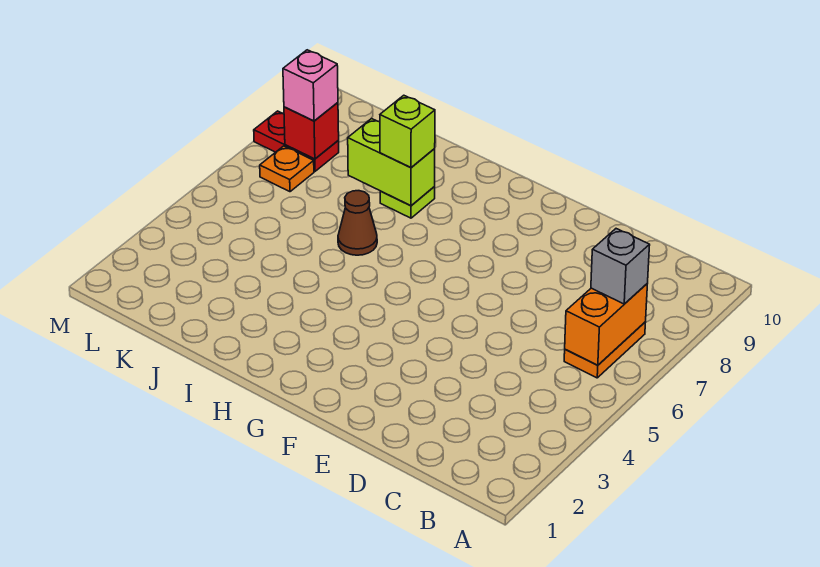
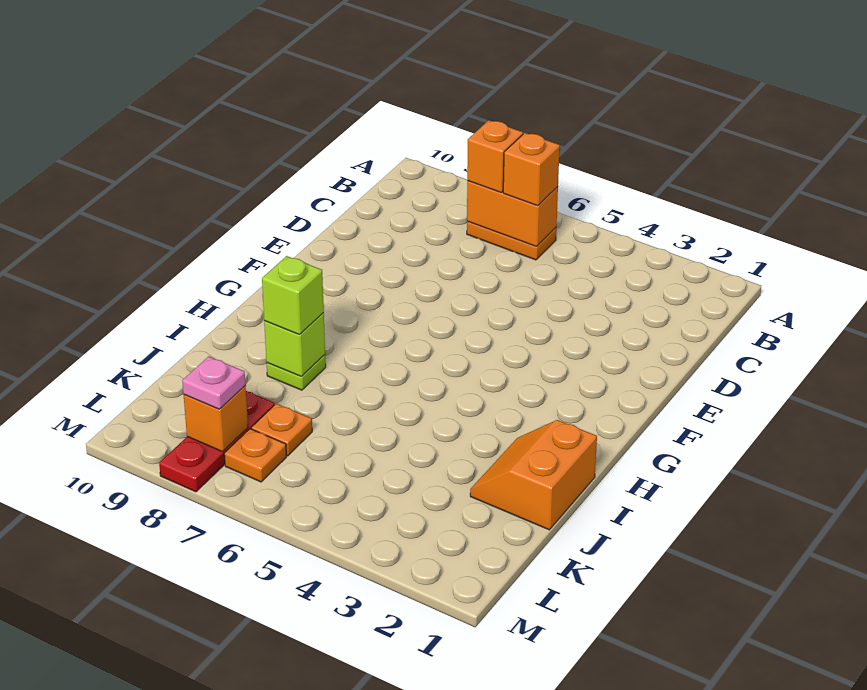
none -> orange 1x1 brick [503,133,560,206]
grey 1x1 brick [591,229,650,304] -> orange 1x1 brick [467,120,523,193]
none -> orange 2x2 slope [470,420,597,530]
brown 1x1 cone [338,191,377,255] -> none
lime 1x2 brick [348,118,435,206] -> lime 1x1 brick [264,313,325,376]
none -> orange 1x1 plate [251,404,312,456]
red 1x2 plate [254,111,339,171] -> red 1x3 plate [159,391,275,492]
red 1x1 brick [284,103,339,159] -> orange 1x1 brick [184,386,248,451]
pink 1x1 brick [283,50,338,121] -> pink 1x1 plate [182,356,245,409]

